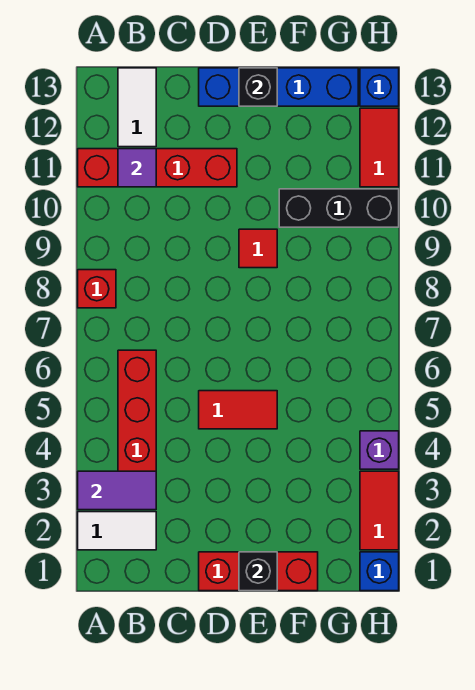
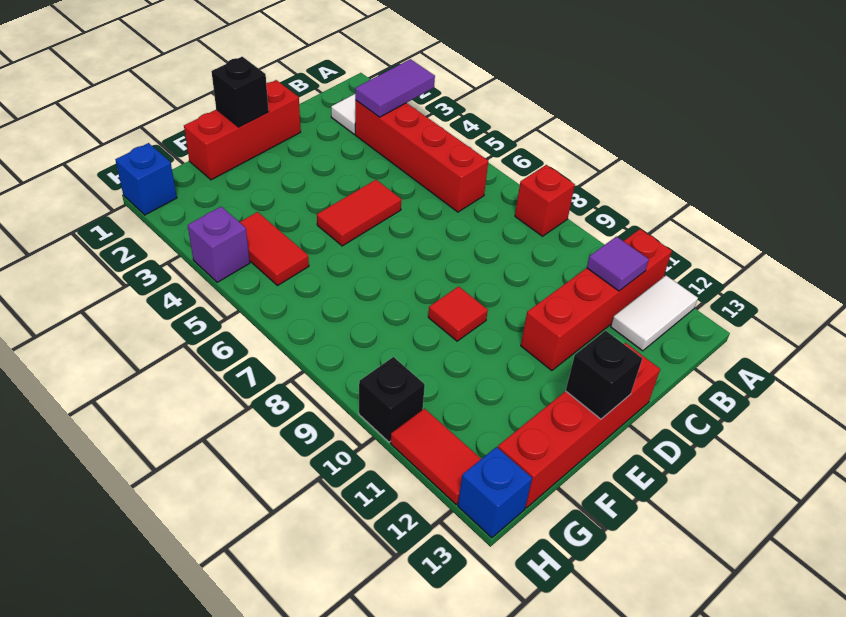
white 1x2 tile [118,68,156,147] -> white 1x2 tile turned to [611,276,698,351]
blue 1x4 brick [199,68,358,106] -> red 1x4 brick [498,343,660,508]
black 1x3 brick [279,189,399,227] -> black 1x1 brick [359,357,425,442]
red 1x2 tile [360,471,399,550] -> red 1x2 tile moved to [240,212,309,286]

